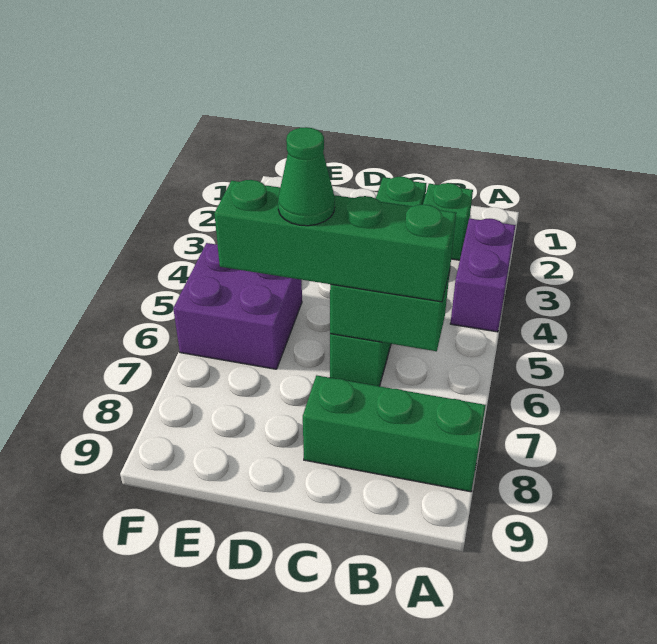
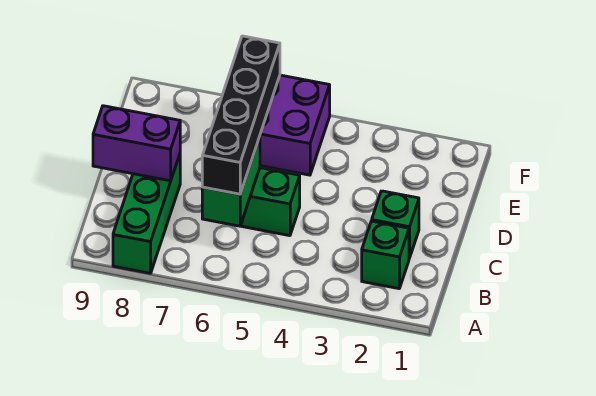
purple 1x2 brick [450,218,516,332] -> purple 1x2 brick moved to [93,106,180,181]
green 1x4 brick [214,180,456,302] -> black 1x4 brick [202,36,280,194]
green 1x1 cone [278,127,335,226] -> none

